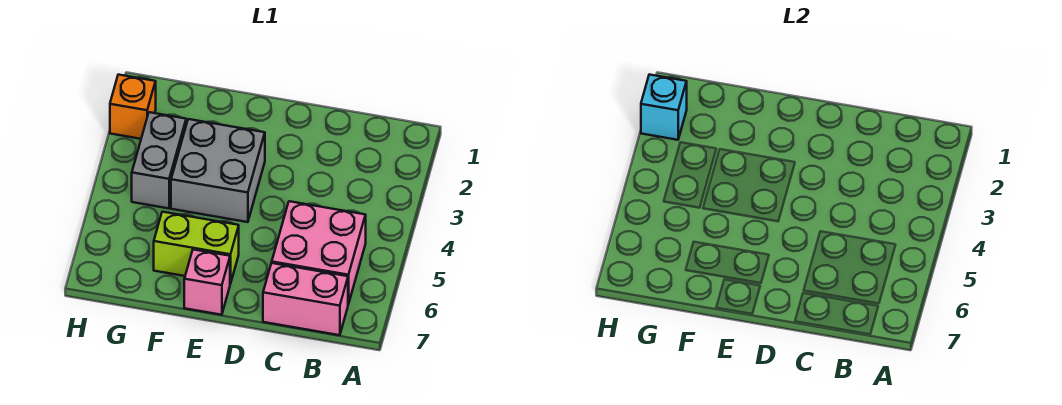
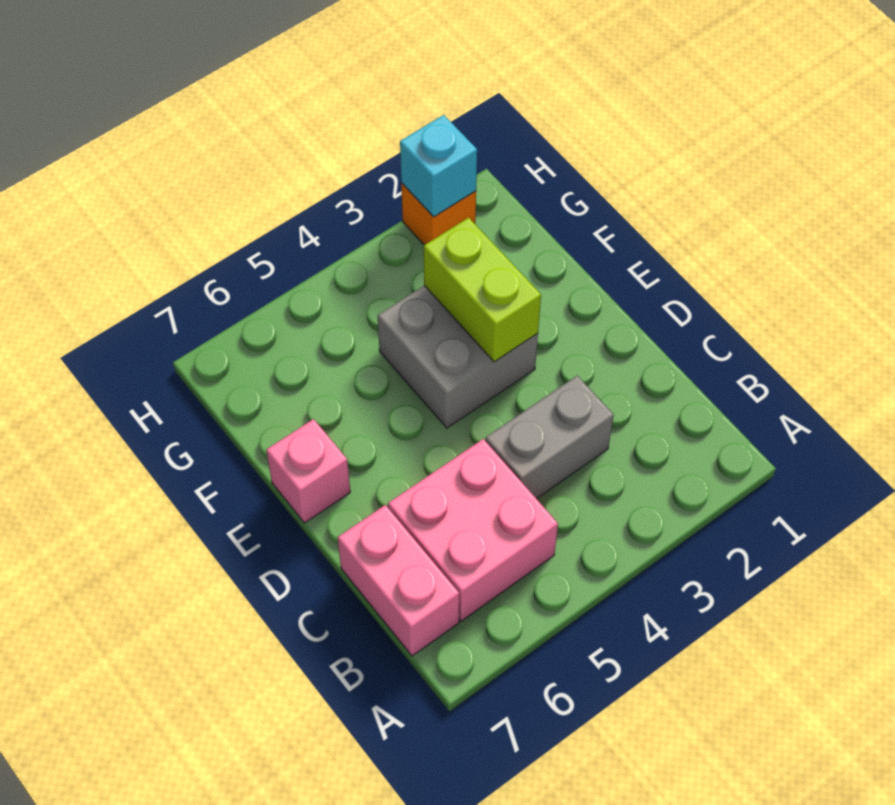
lime 1x2 brick [154,212,239,284] -> lime 1x2 brick moved to [424,218,541,362]
grey 1x2 brick [132,112,186,208] -> grey 1x2 brick moved to [485,376,614,499]

